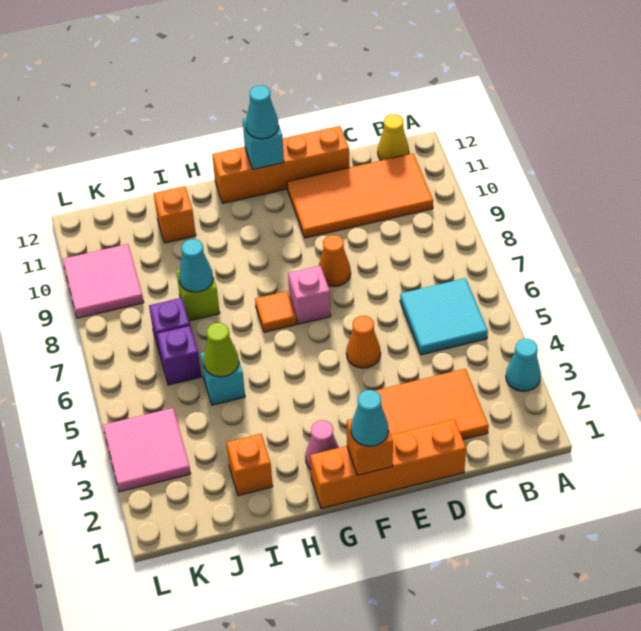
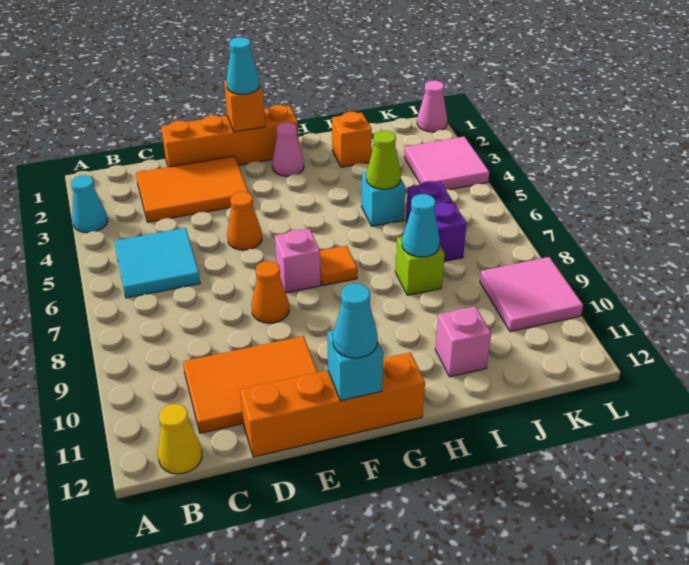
orange 2x4 tile [287,154,433,238] -> orange 2x3 tile [183,336,318,433]
orange 1x1 brick [154,186,196,243] -> pink 1x1 brick [435,306,491,377]
none -> pink 1x1 cone [417,80,447,132]

